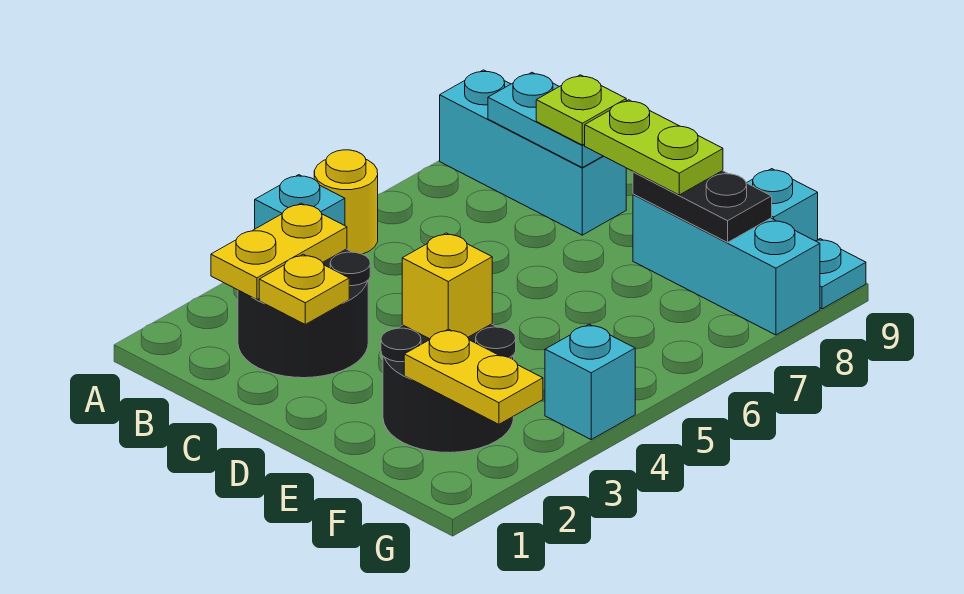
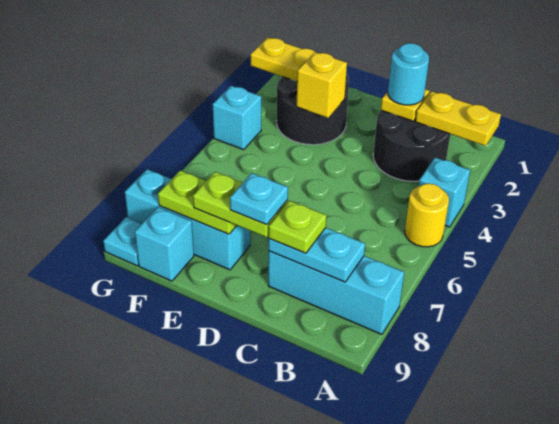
yellow 1x2 plate [211,203,347,300] -> yellow 1x2 plate turned to [415,91,501,146]
none -> cyan 1x1 round brick [388,43,429,105]
none -> cyan 1x1 plate [230,173,288,225]
black 1x2 plate [633,171,772,242] -> lime 1x2 plate [158,170,237,234]

